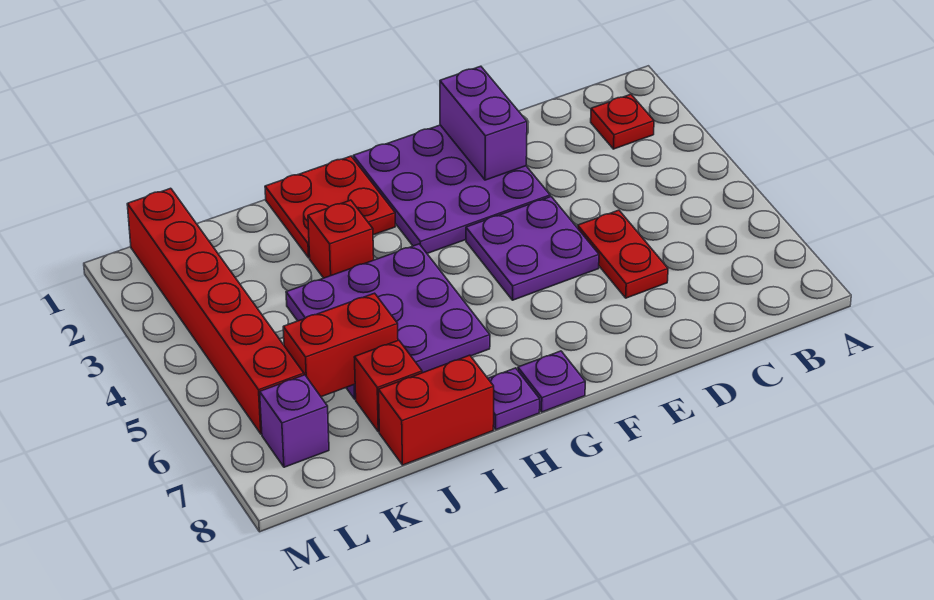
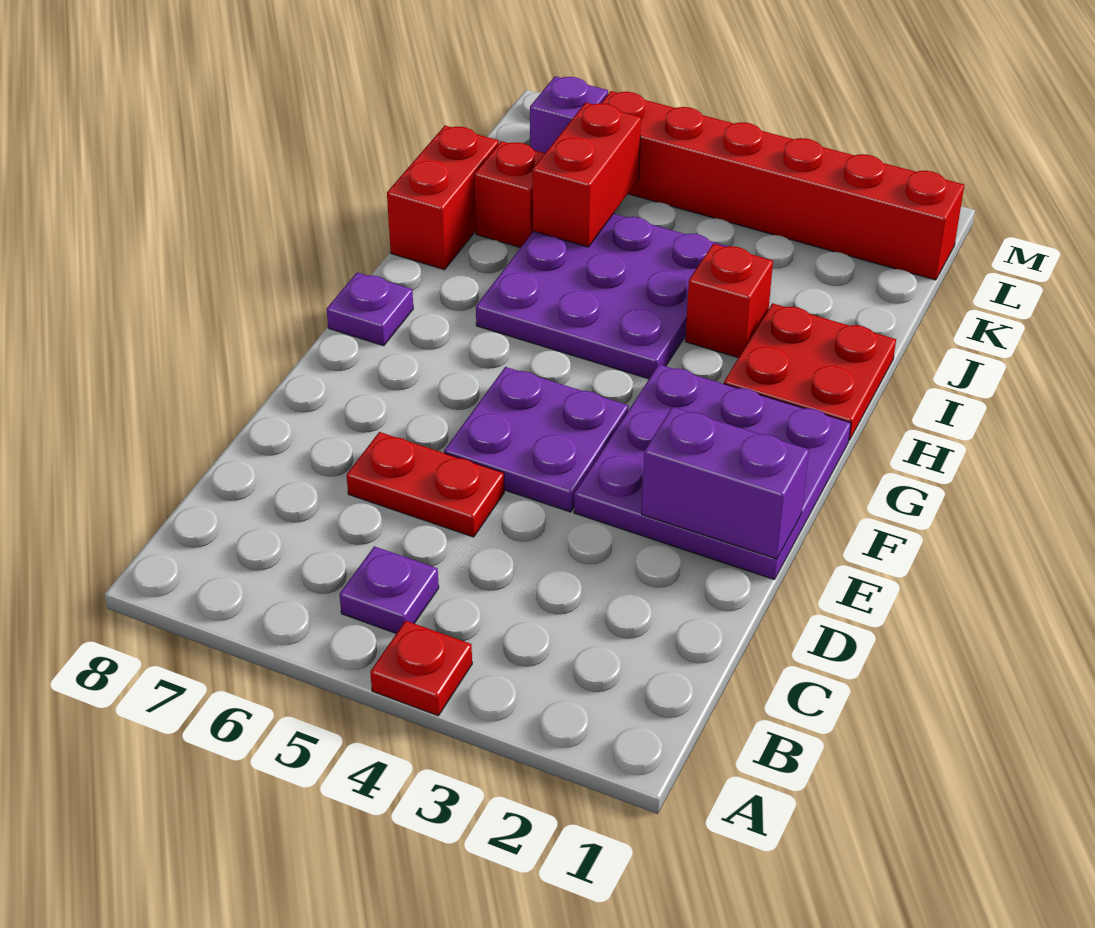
red 1x1 plate [591,94,654,149] -> red 1x1 plate moved to [370,621,472,716]
purple 1x1 plate [488,368,540,429] -> purple 1x1 plate moved to [339,546,439,634]

